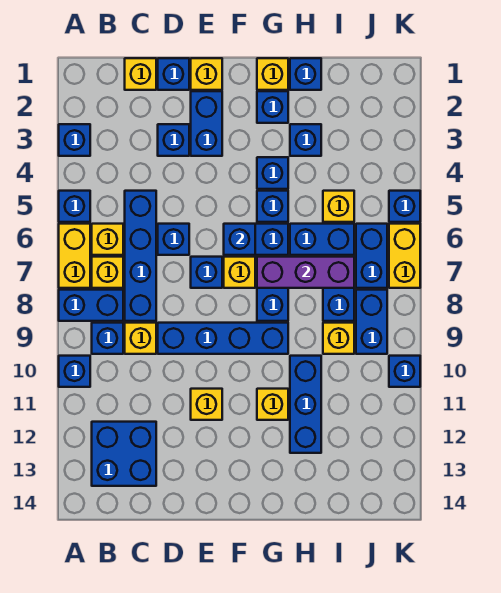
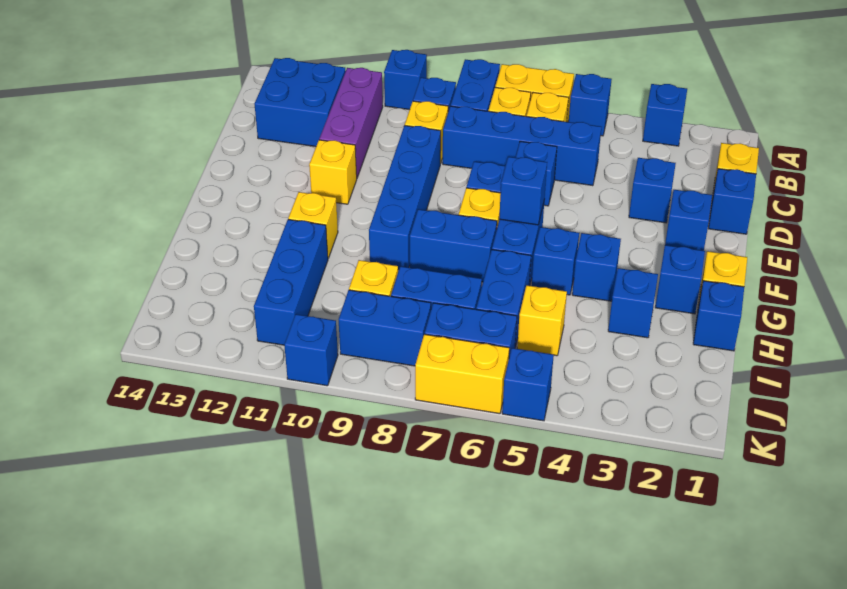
yellow 1x1 brick [191,58,222,90] -> none
blue 1x2 brick [191,91,222,156] -> blue 1x1 brick [665,190,712,251]
purple 1x3 brick [257,257,354,288] -> purple 1x3 brick moved to [319,68,383,178]
blue 1x3 brick [290,356,321,453] -> blue 1x3 brick turned to [254,219,328,345]

